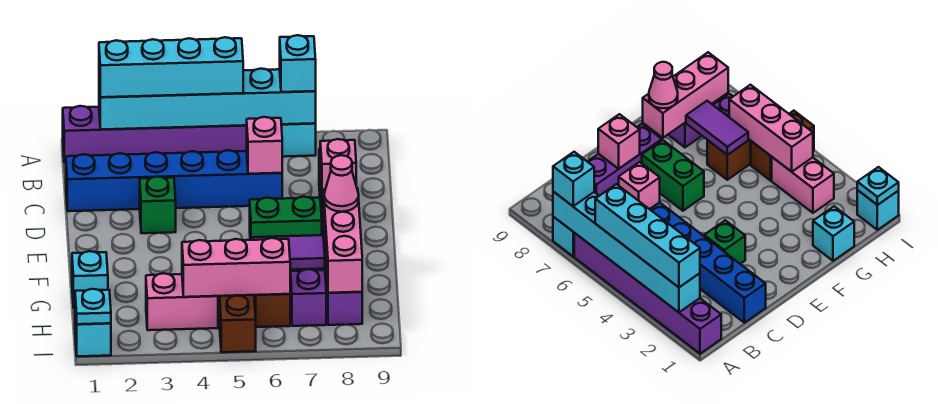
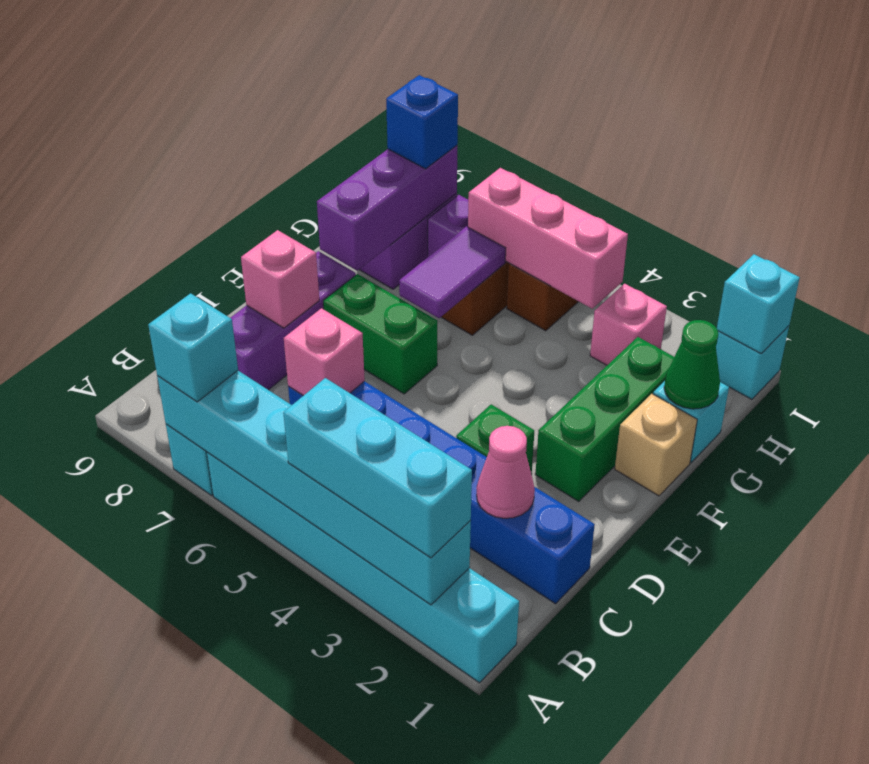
purple 1x6 brick [63,106,247,163] -> cyan 1x6 brick [207,452,519,683]
cyan 1x4 brick [99,37,243,97] -> cyan 1x3 brick [283,378,472,558]
none -> green 1x3 brick [535,337,674,502]
none -> tan 1x1 brick [615,394,697,496]
pink 1x3 brick [323,188,362,293] -> purple 1x3 brick [317,146,457,271]
pink 1x1 cone [324,155,359,212] -> pink 1x1 cone moved to [477,426,535,518]
none -> green 1x1 cone [664,320,720,409]
purple 1x2 tile [253,235,325,270] -> purple 1x2 tile turned to [399,226,506,318]
pink 1x2 brick [146,273,218,330] -> pink 1x1 brick [590,284,667,365]
none -> blue 1x1 brick [386,75,458,169]
cyan 1x1 plate [75,289,111,324] -> cyan 1x1 brick [717,254,800,354]

